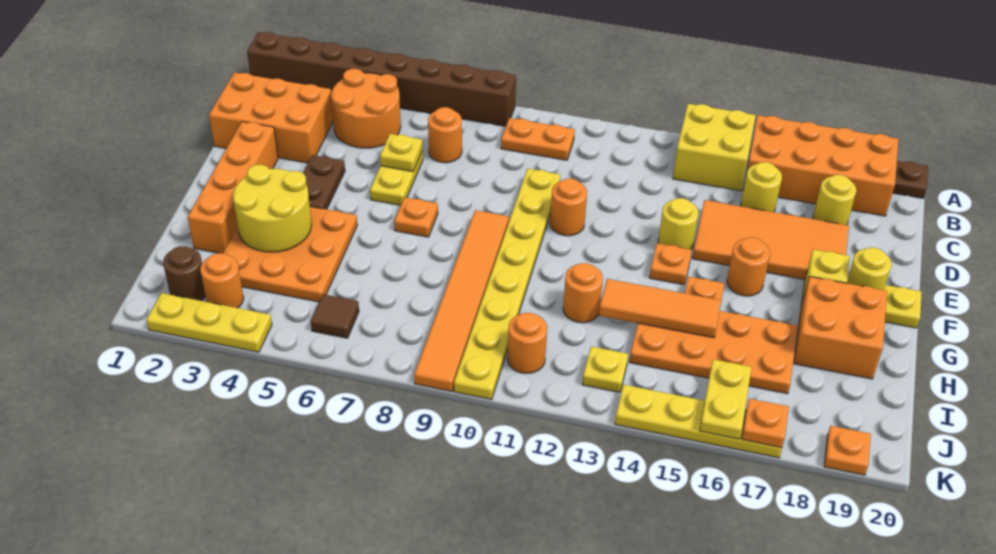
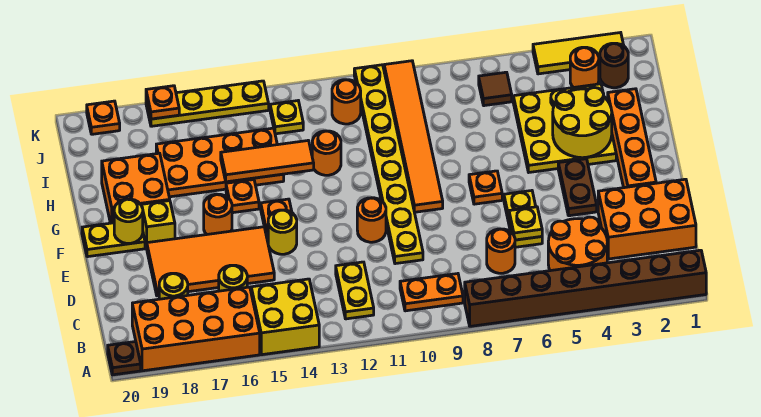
orange 3x3 plate [223,206,357,302] -> yellow 3x3 plate [513,84,616,172]
yellow 1x2 plate [700,359,752,439] -> yellow 1x2 plate moved to [336,262,374,319]
yellow 1x3 plate [146,293,272,352] -> yellow 1x3 tile [533,33,624,74]

